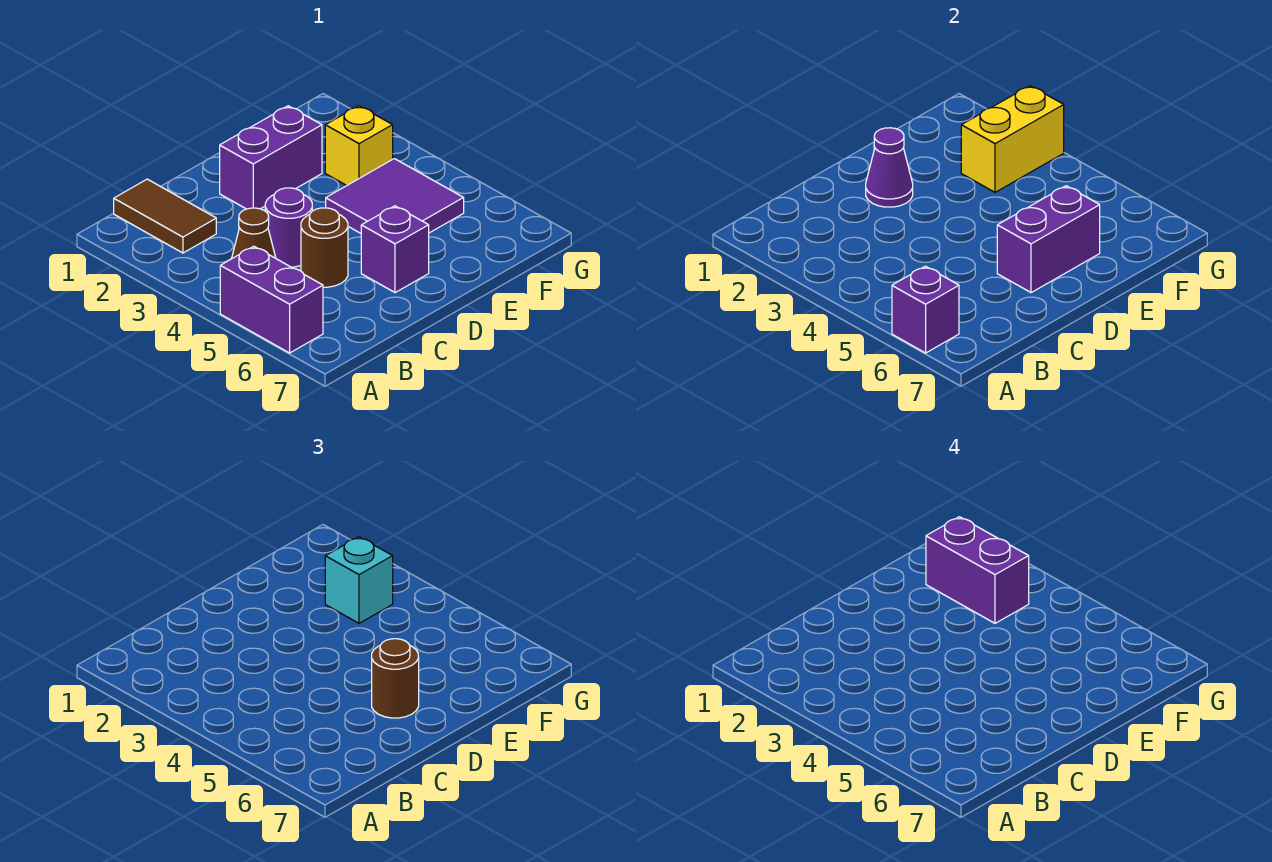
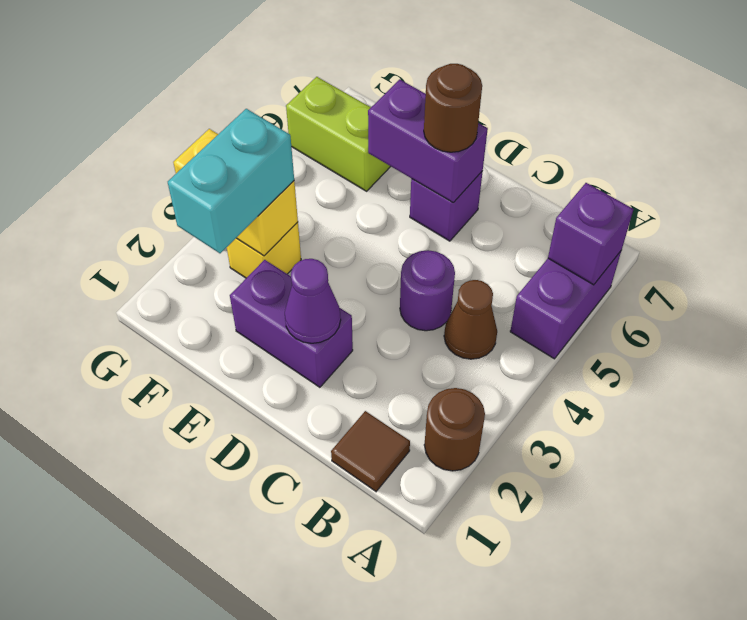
brown 1x2 tile [114,179,216,253] -> brown 1x1 tile [331,411,410,491]
brown 1x1 round brick [301,208,348,287] -> brown 1x1 round brick moved to [424,388,485,471]
purple 2x2 tile [326,159,464,233] -> none
purple 1x2 brick [926,517,1029,623] -> none
cyan 1x1 brick [325,537,393,623] -> cyan 1x2 brick [168,109,294,253]
none -> lime 1x2 brick [286,77,391,191]

